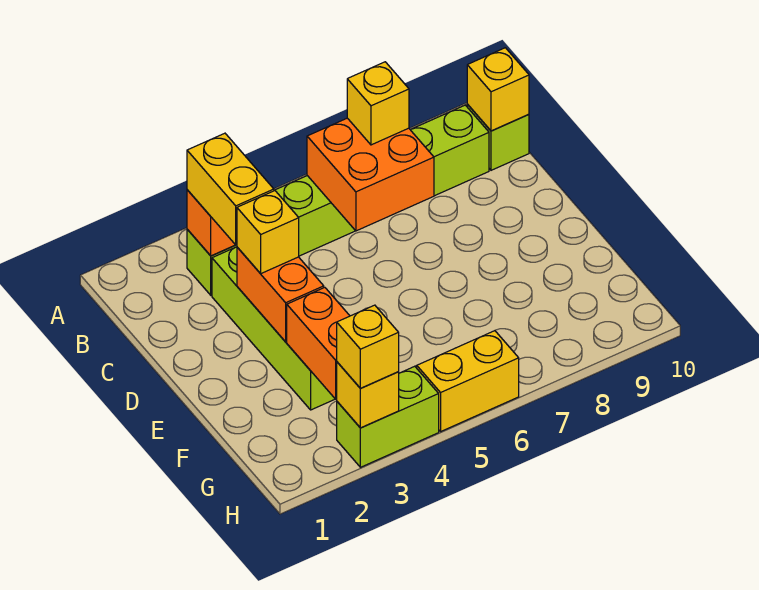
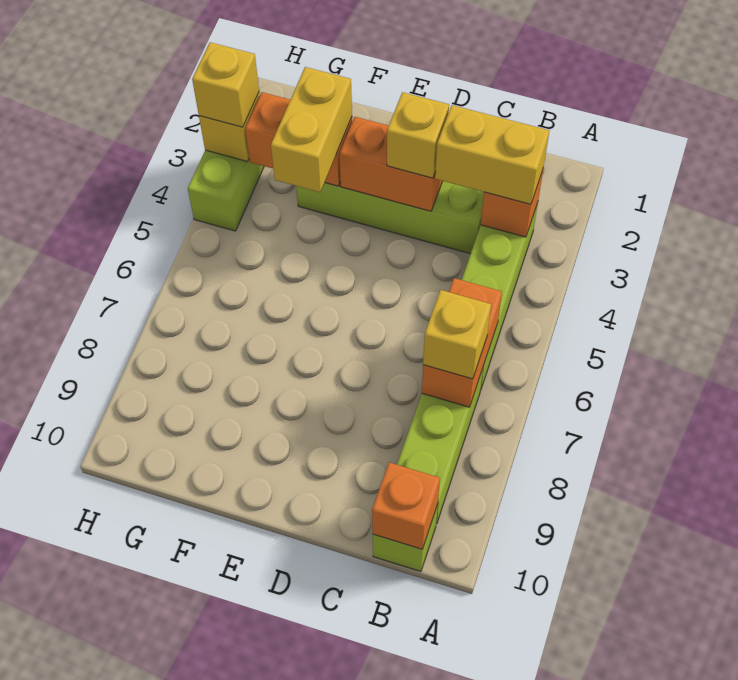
orange 2x2 brick [307,118,434,231] -> orange 1x2 brick [422,278,502,407]
yellow 1x1 brick [467,48,529,131] -> orange 1x1 brick [372,462,440,549]
yellow 1x2 brick [417,331,519,431] -> yellow 1x2 brick moved to [271,67,352,192]

